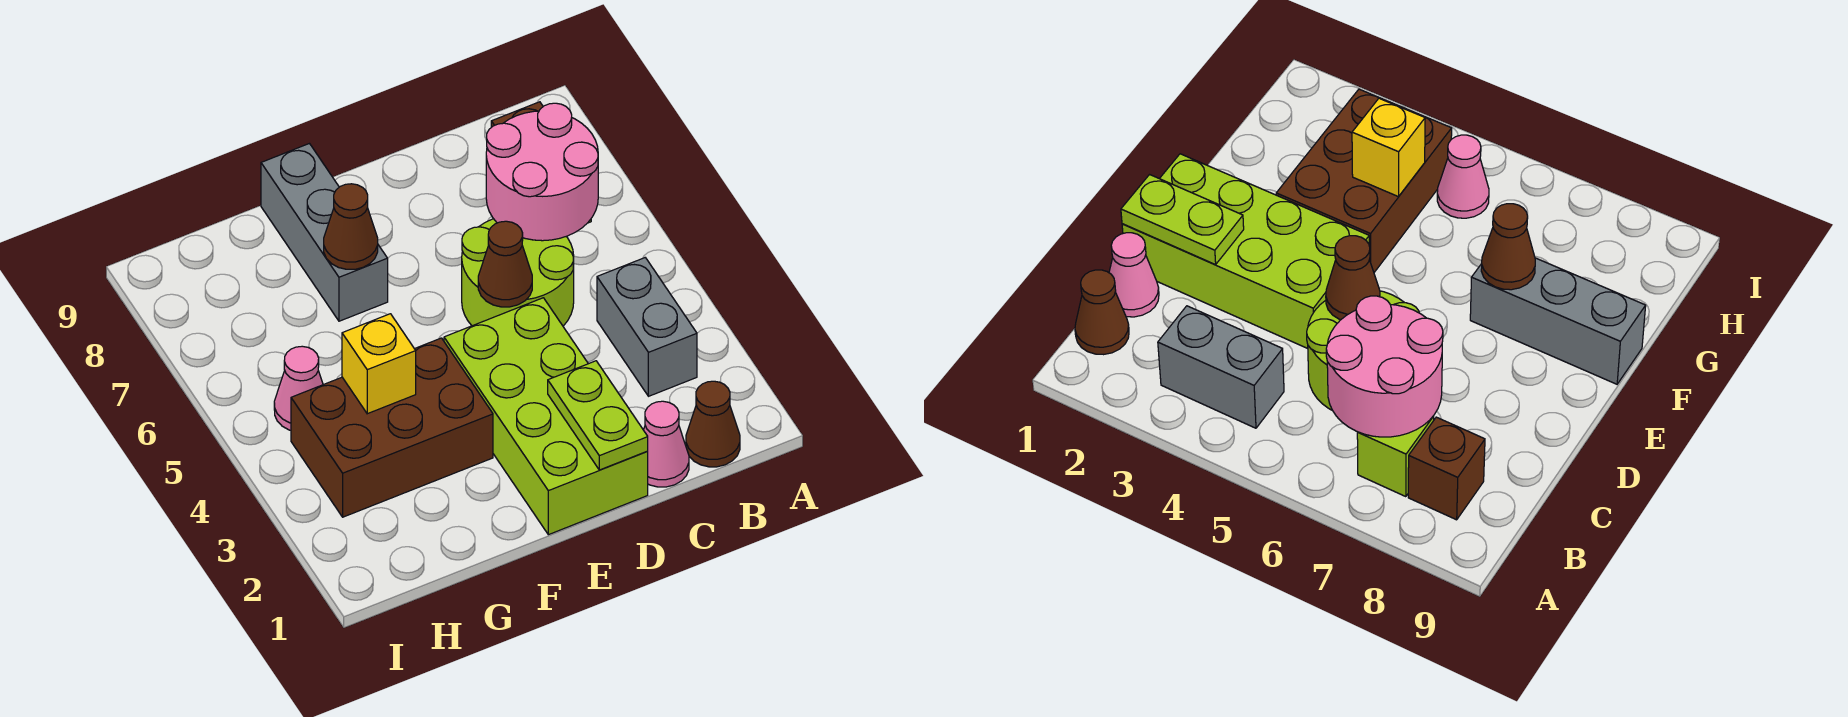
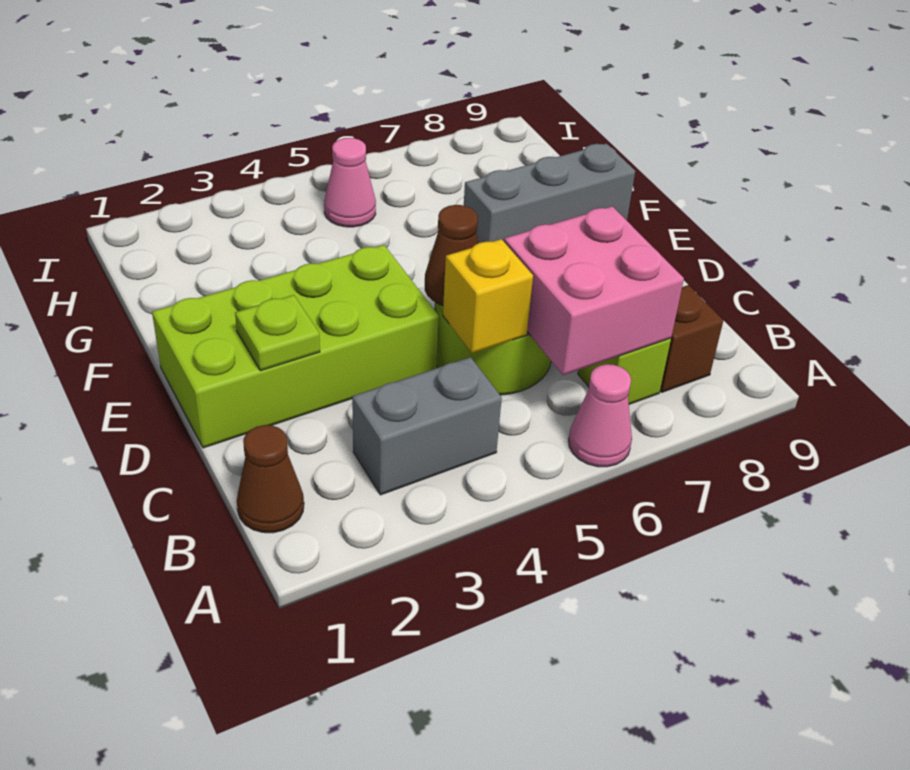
pink 2x2 round brick [486,103,598,241] -> pink 2x2 brick [504,206,684,375]
pink 1x1 cone [644,401,689,487] -> pink 1x1 cone moved to [569,364,632,467]
lime 1x2 plate [548,361,648,470] -> lime 1x1 plate [235,295,320,371]
brown 2x3 brick [291,338,493,517] -> none
brown 1x1 cone [324,184,378,269] -> none
yellow 1x1 brick [342,314,416,414] -> yellow 1x1 brick moved to [443,239,533,353]

